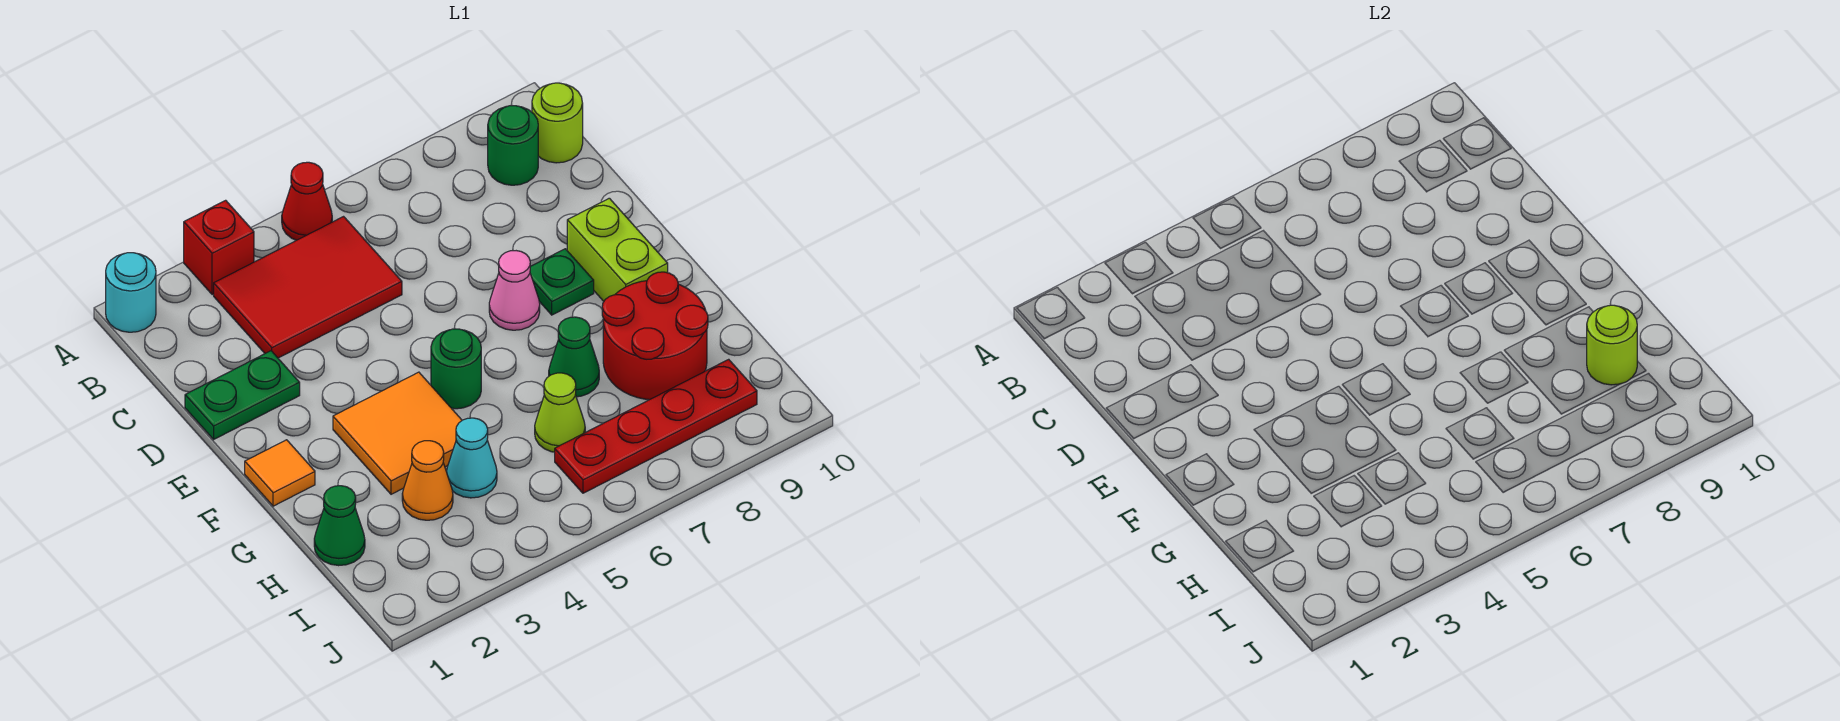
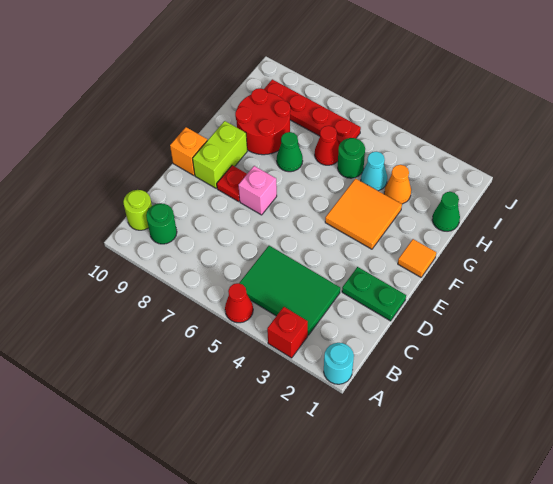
red 2x3 tile [214,217,402,358] -> green 2x3 tile [239,246,340,335]
pink 1x1 cone [489,251,540,330] -> pink 1x1 brick [238,166,277,215]
green 1x1 plate [530,249,594,315] -> red 1x1 plate [217,165,247,201]
none -> orange 1x1 brick [170,127,207,175]
green 1x1 round brick [431,329,481,409] -> green 1x1 round brick moved to [338,138,365,178]
lime 1x1 cone [535,373,585,452] -> red 1x1 cone [315,126,339,165]
lime 1x1 round brick [1587,305,1637,385] -> none

